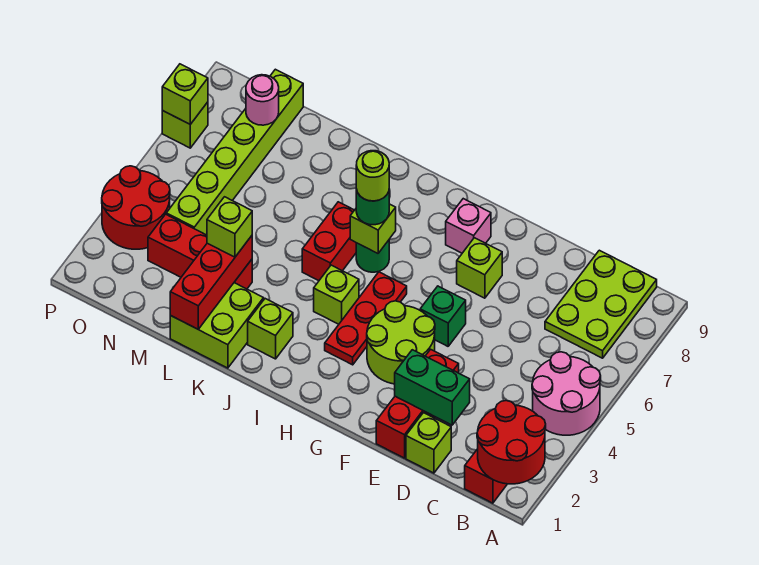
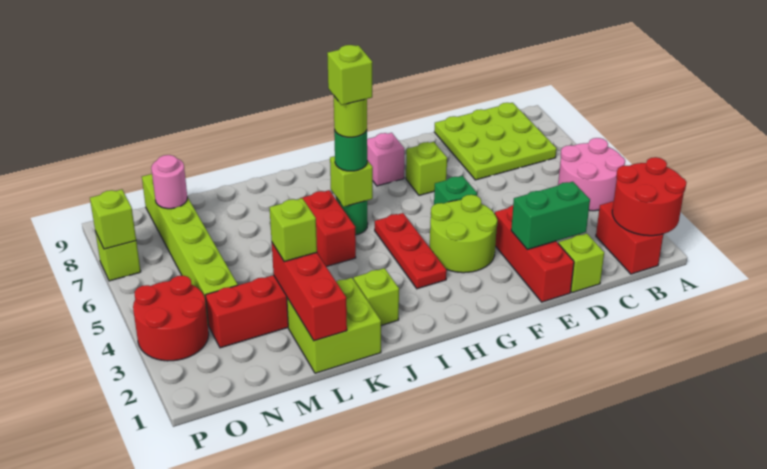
lime 2x3 plate [545,250,657,358] -> lime 3x3 plate [434,103,557,180]
lime 1x1 brick [314,265,359,324] -> lime 1x1 brick moved to [327,45,372,105]

